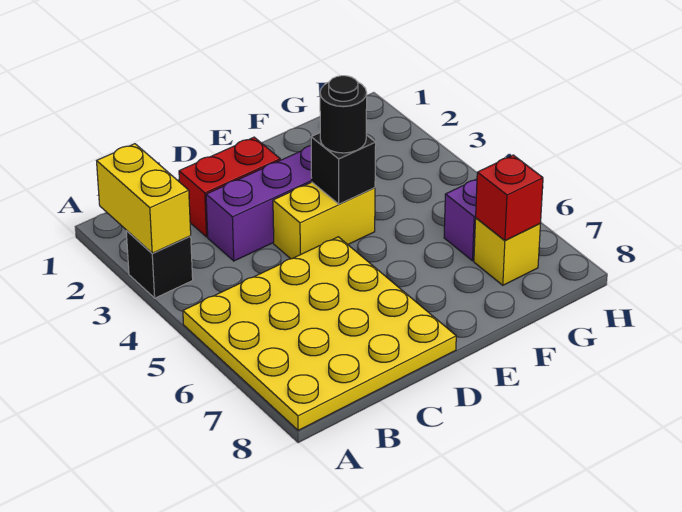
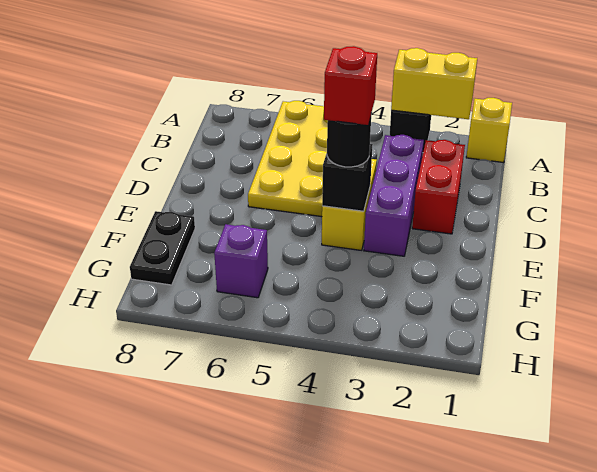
yellow 4x4 plate [183,237,456,430] -> yellow 2x4 plate [248,101,328,217]
none -> black 1x2 plate [130,211,195,285]
yellow 1x1 brick [474,218,540,285] -> yellow 1x1 brick moved to [466,98,512,163]
red 1x1 brick [476,155,543,240] -> red 1x1 brick moved to [324,46,377,125]

